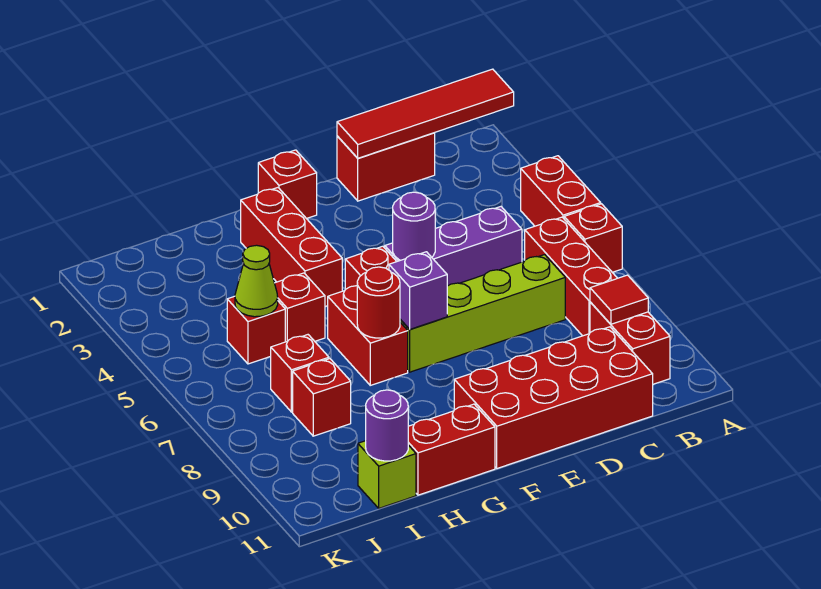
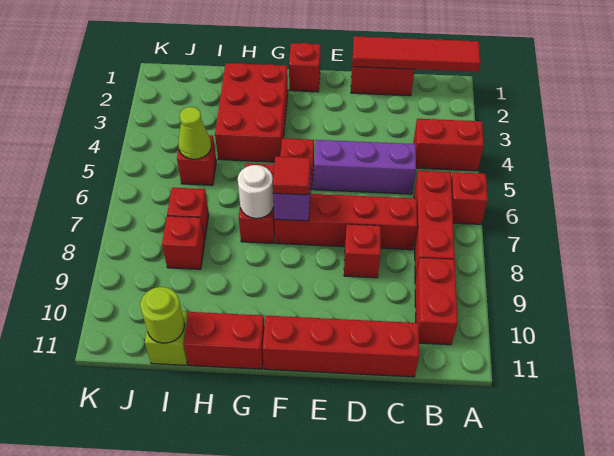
red 1x2 brick [521,156,601,226] -> red 1x2 brick turned to [413,119,484,171]
red 1x1 tile [590,275,648,324] -> red 1x1 tile moved to [273,156,311,195]
lime 1x4 brick [400,255,565,372] -> red 1x4 brick [274,194,417,250]
red 2x4 brick [454,327,653,468] -> red 1x4 brick [262,316,419,377]
purple 1x1 round brick [393,192,435,260] -> none
red 1x3 brick [241,188,342,306] -> red 2x3 brick [215,63,288,162]
red 1x1 round brick [357,267,400,338] -> white 1x1 round brick [238,165,274,218]
red 1x1 brick [275,273,325,342] -> red 1x1 brick moved to [344,224,381,278]
purple 1x1 round brick [366,390,408,461] -> lime 1x1 round brick [140,287,184,343]

